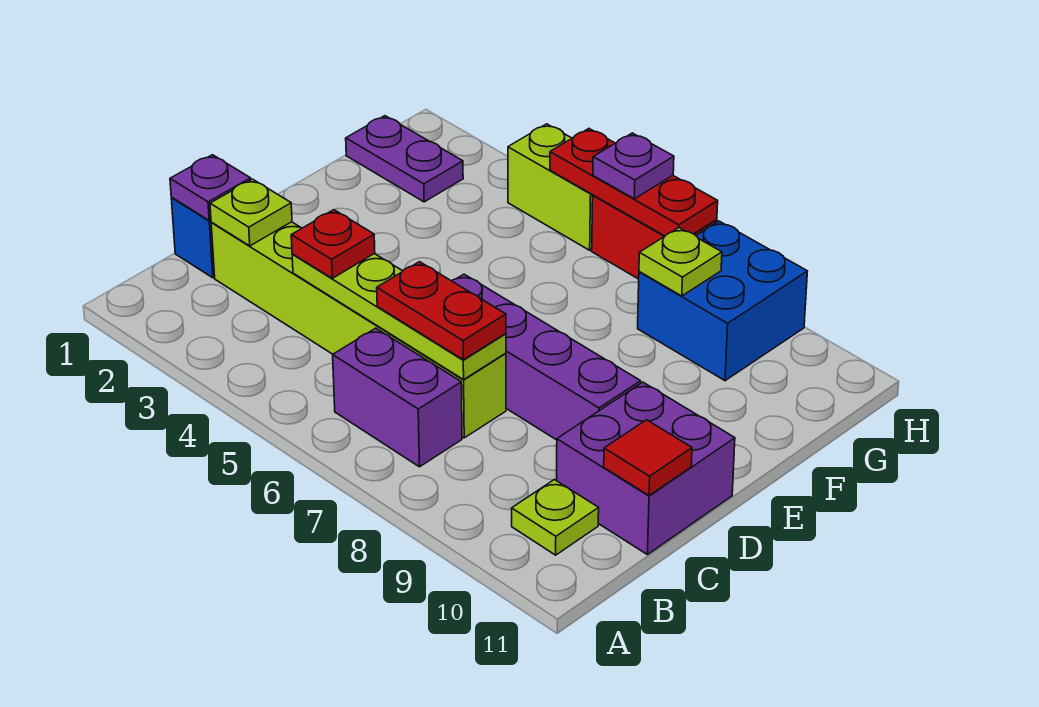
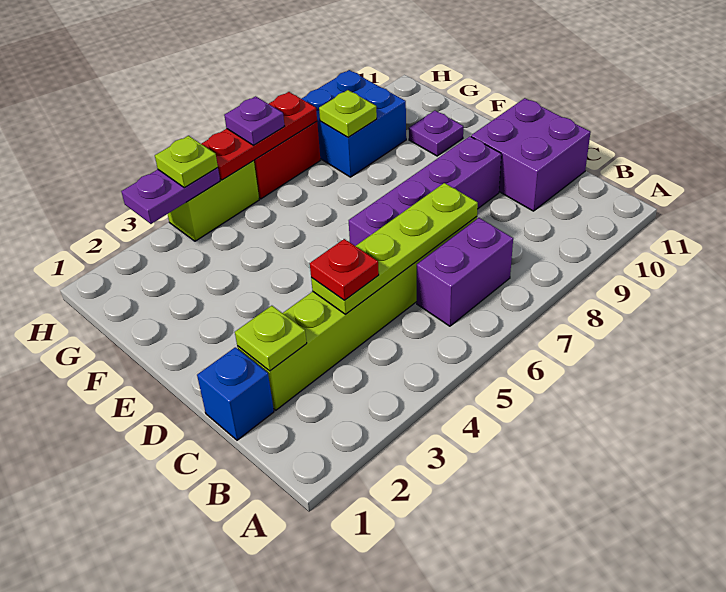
lime 1x1 plate [512,480,599,555] -> lime 1x1 plate moved to [155,136,218,188]
purple 1x1 plate [170,155,251,220] -> purple 1x1 plate moved to [409,111,463,156]
red 1x2 plate [377,262,506,360] -> none
red 1x1 tile [604,420,692,496] -> none
purple 1x2 plate [346,116,463,202] -> purple 1x2 plate moved to [121,168,220,224]

